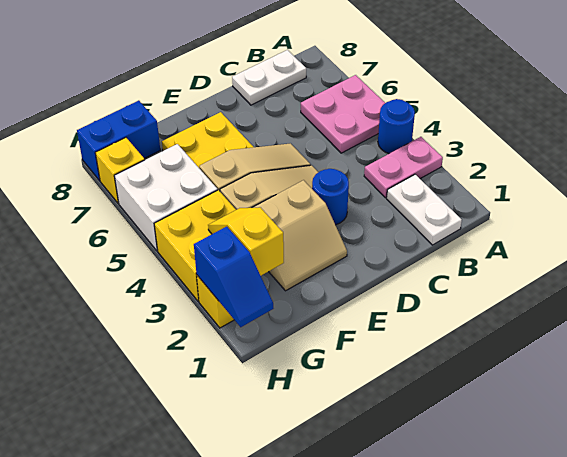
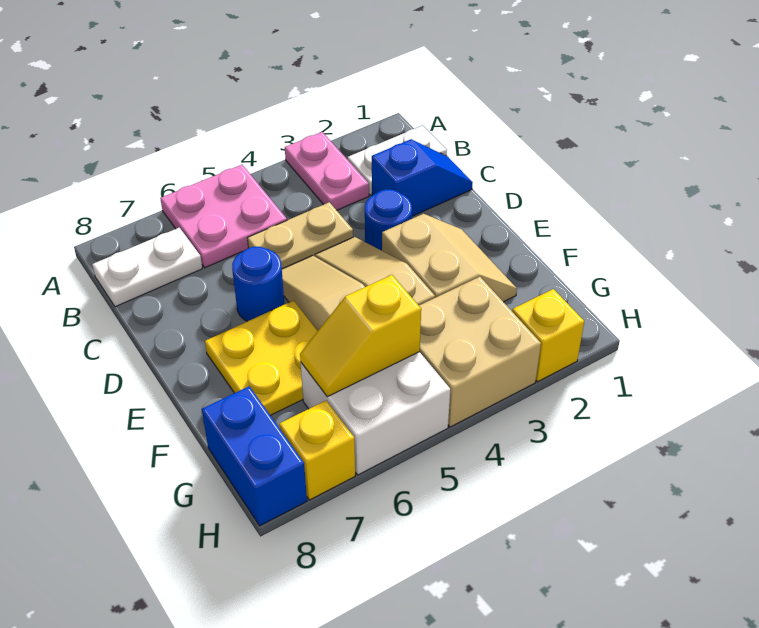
blue 1x1 round brick [378,99,415,154] -> blue 1x1 round brick moved to [232,247,284,321]
white 1x2 plate [232,50,306,105] -> white 1x2 plate turned to [92,228,202,307]
none -> tan 1x2 plate [248,202,353,269]
yellow 1x2 slope [208,207,284,276] -> yellow 1x2 slope moved to [300,275,421,397]
yellow 2x2 brick [154,190,236,302] -> tan 2x2 brick [419,277,541,427]
blue 1x2 slope [194,227,273,327] -> blue 1x2 slope moved to [372,139,473,216]

